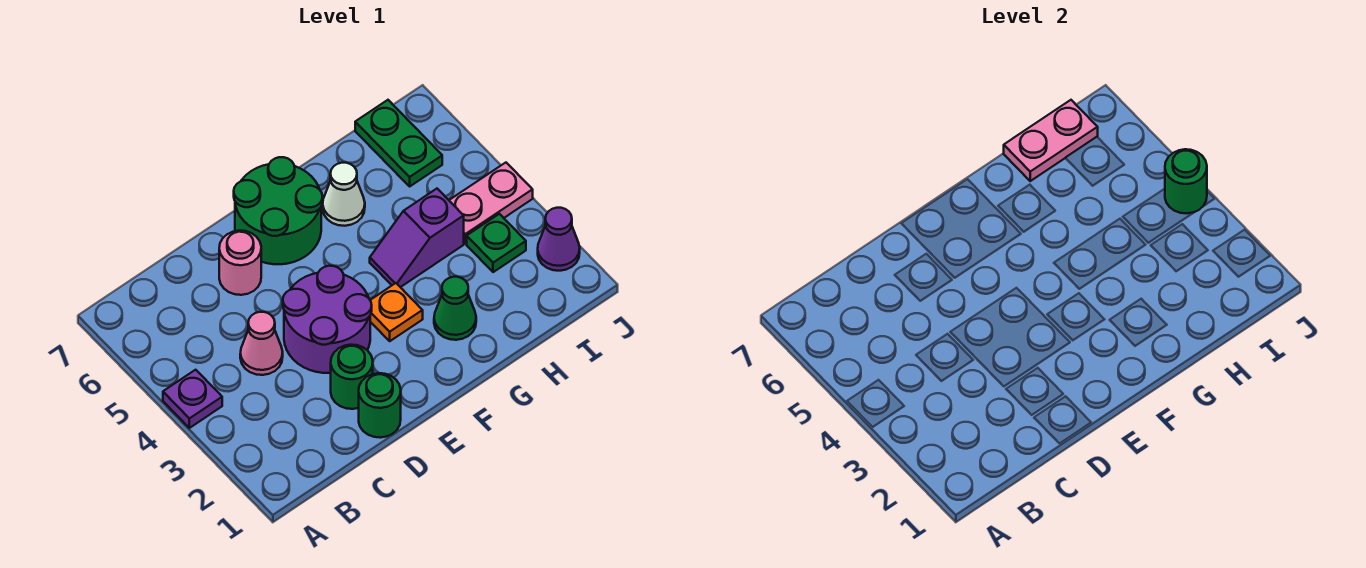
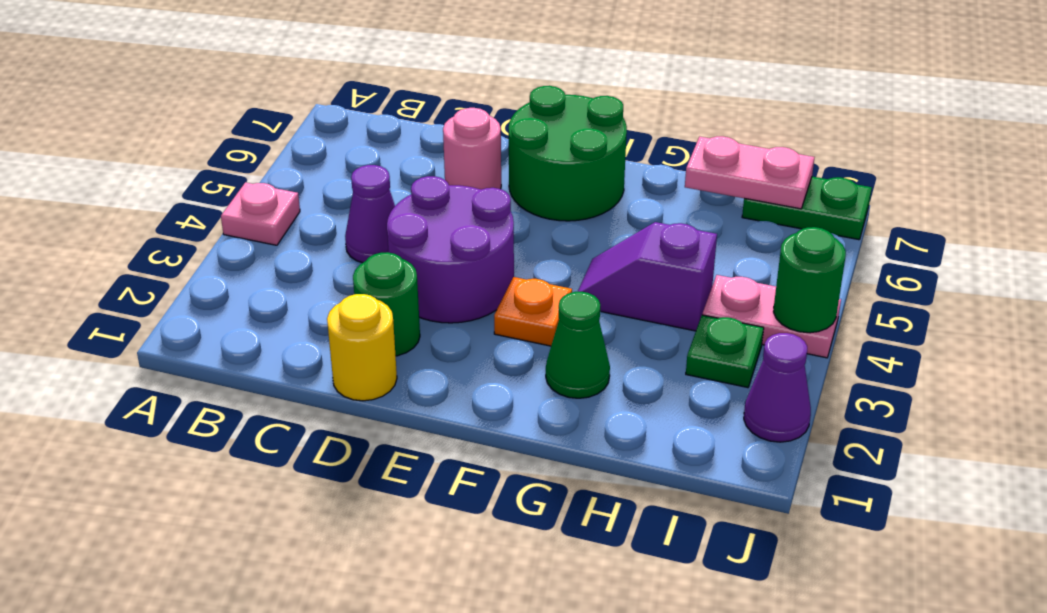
purple 1x1 plate [163,370,222,428] -> pink 1x1 plate [221,182,300,245]
pink 1x1 cone [240,312,283,375] -> purple 1x1 cone [345,165,395,263]
green 1x1 round brick [359,373,401,438] -> yellow 1x1 round brick [327,294,397,401]
white 1x1 cone [323,163,365,226] -> none
green 1x2 plate [355,100,442,186] -> green 1x2 plate turned to [742,177,872,240]

